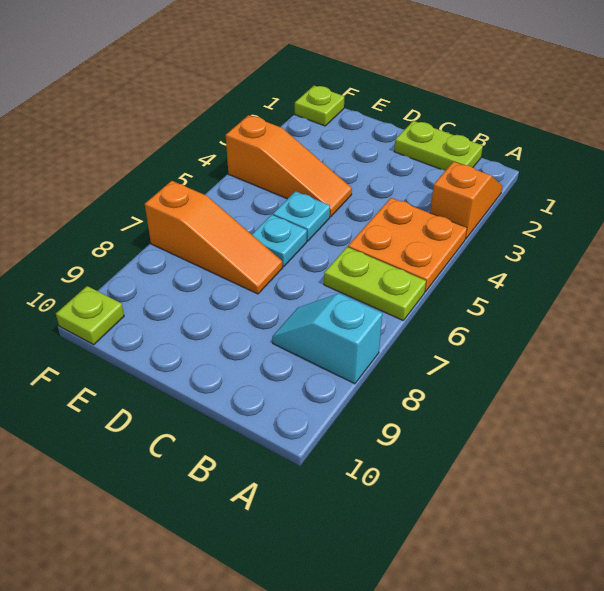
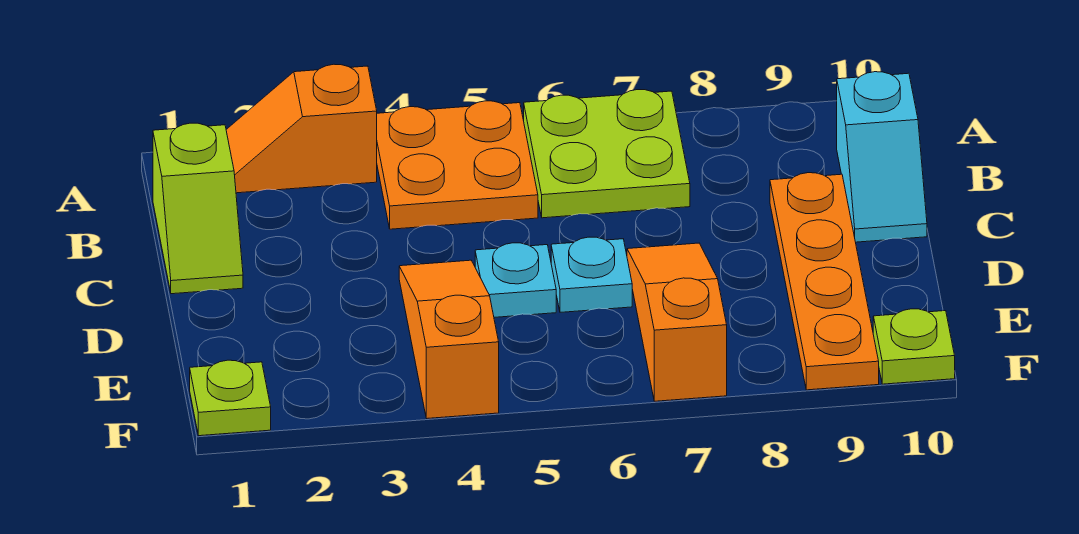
lime 1x2 plate [324,247,426,320] -> lime 2x2 plate [524,90,690,218]
cyan 1x2 slope [272,293,382,384] -> cyan 1x2 slope moved to [837,72,927,242]
lime 1x2 plate [394,121,483,171] -> lime 1x2 slope [153,123,243,294]
none -> orange 1x4 plate [770,173,879,390]

